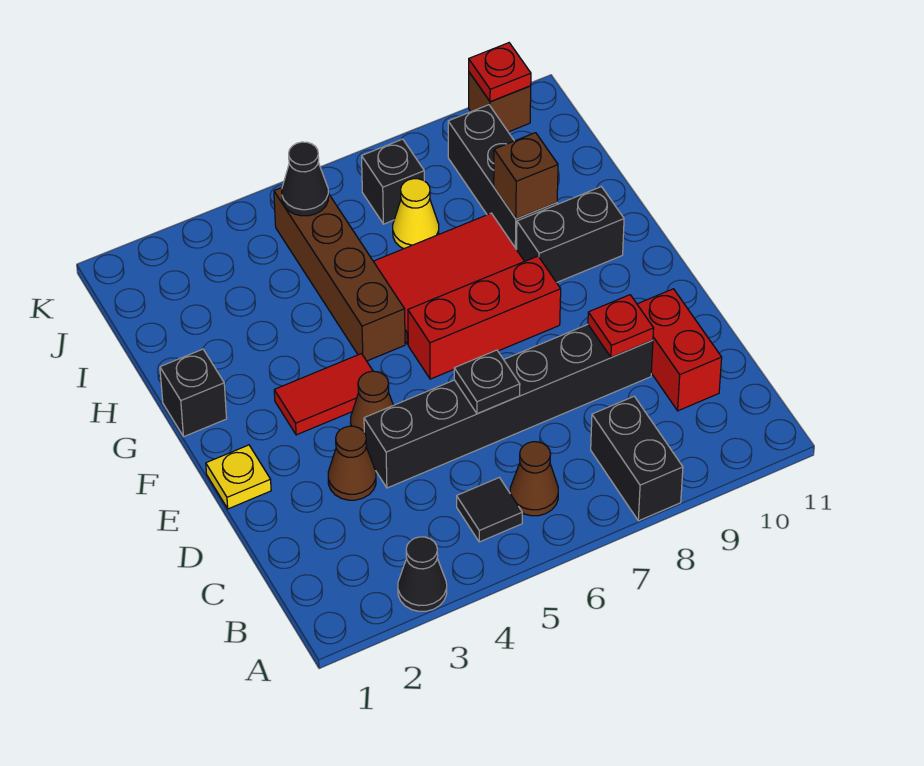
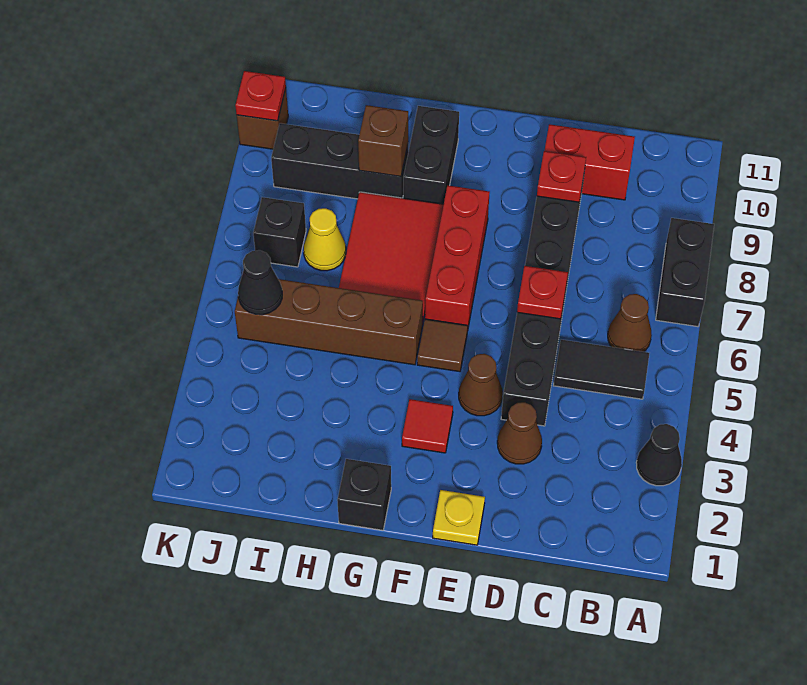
black 1x2 brick [591,396,683,521] -> black 1x2 brick turned to [656,218,714,327]
black 1x1 tile [457,478,522,542] -> black 1x2 tile [553,340,649,399]
black 1x1 plate [454,350,520,414] -> red 1x1 plate [517,266,568,319]
red 1x2 tile [274,354,373,435] -> red 1x1 tile [402,399,453,453]
none -> brown 1x1 tile [417,319,468,372]

